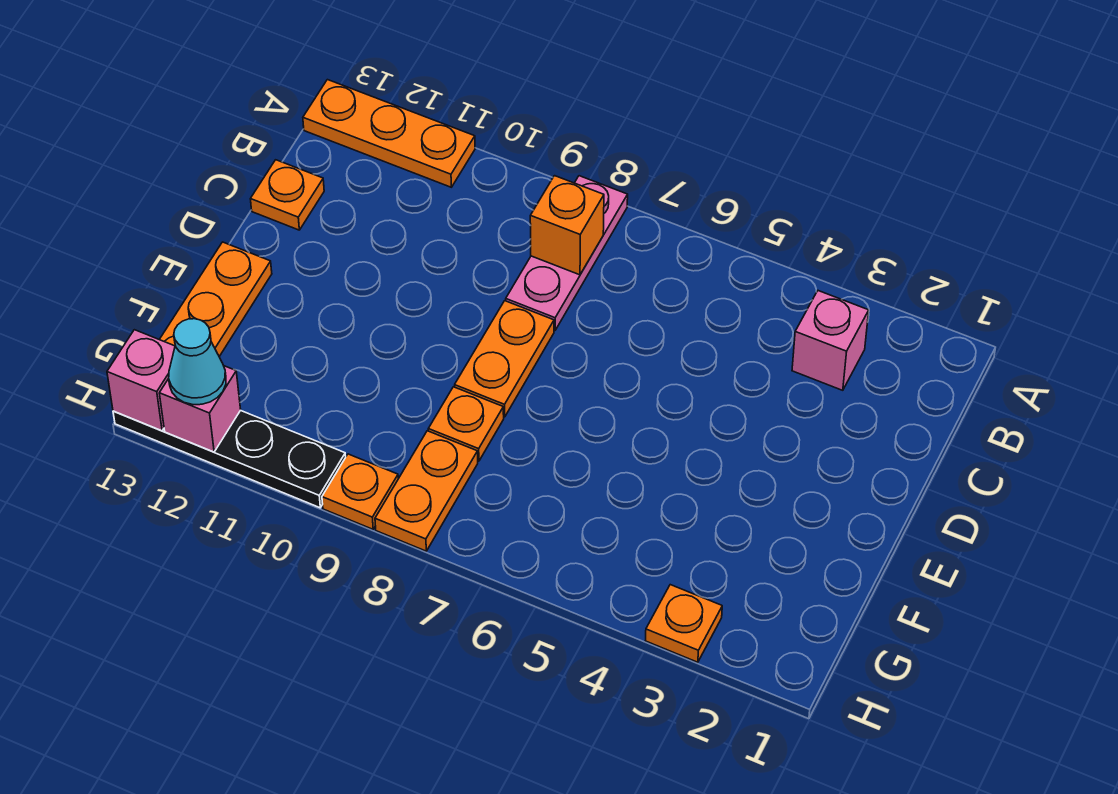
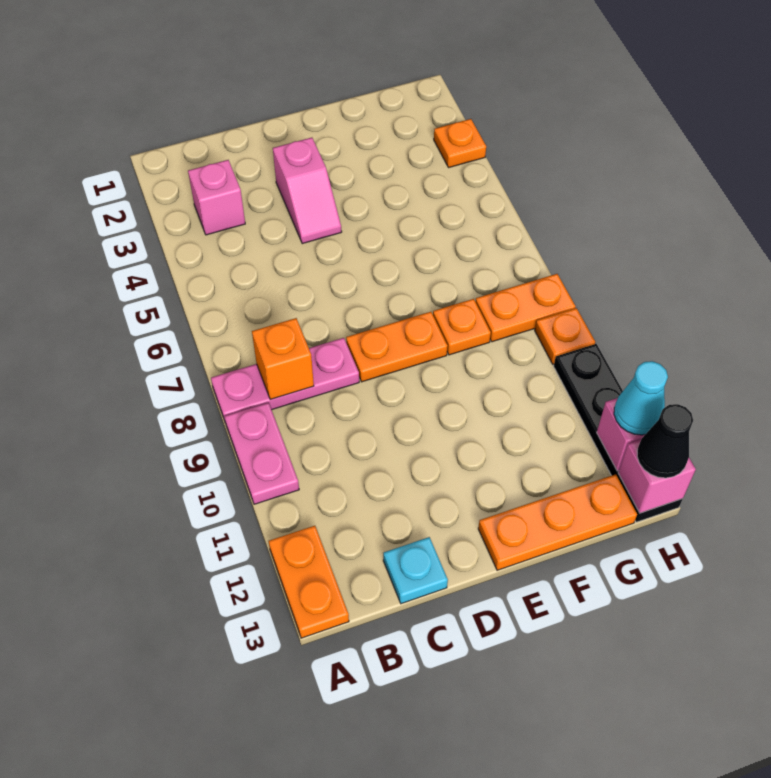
none -> pink 1x2 plate [224,403,299,504]
orange 1x3 plate [303,80,475,187] -> orange 1x2 plate [269,526,349,638]
orange 1x1 plate [251,160,324,230] -> cyan 1x1 plate [383,537,448,604]
none -> pink 1x2 slope [273,138,342,244]
none -> black 1x1 cone [637,404,693,478]

